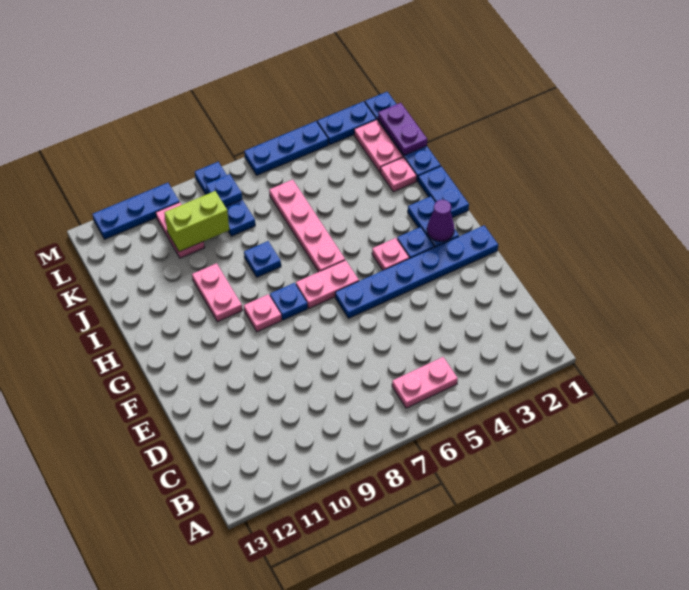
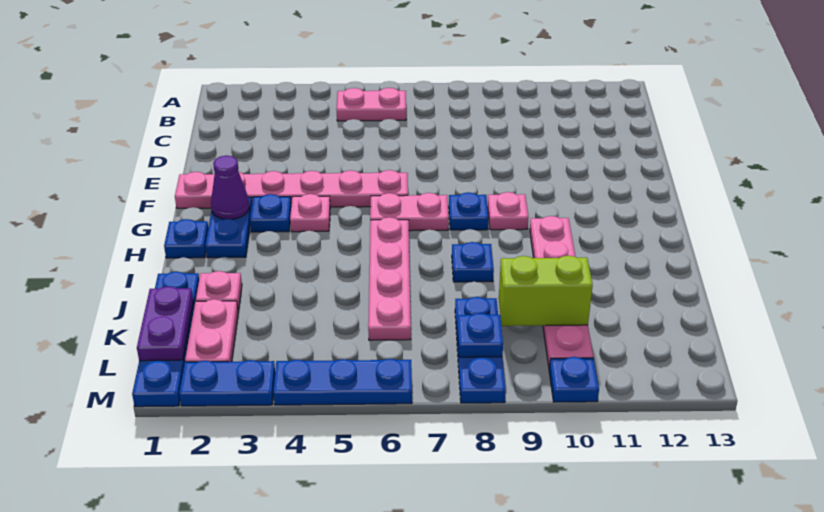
blue 1x6 plate [335,226,498,318] -> pink 1x6 plate [175,170,408,208]
blue 1x2 plate [418,166,469,218] -> blue 1x1 plate [164,219,208,258]
blue 1x3 plate [92,183,179,239] -> blue 1x1 plate [549,357,599,402]

